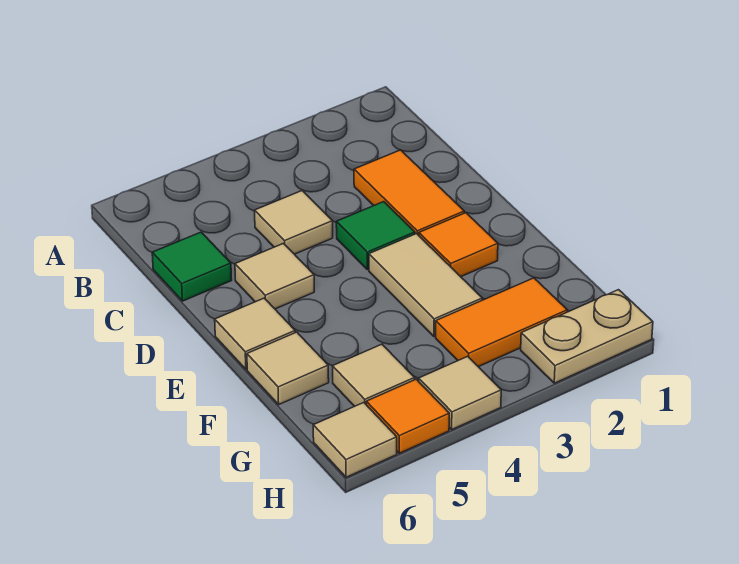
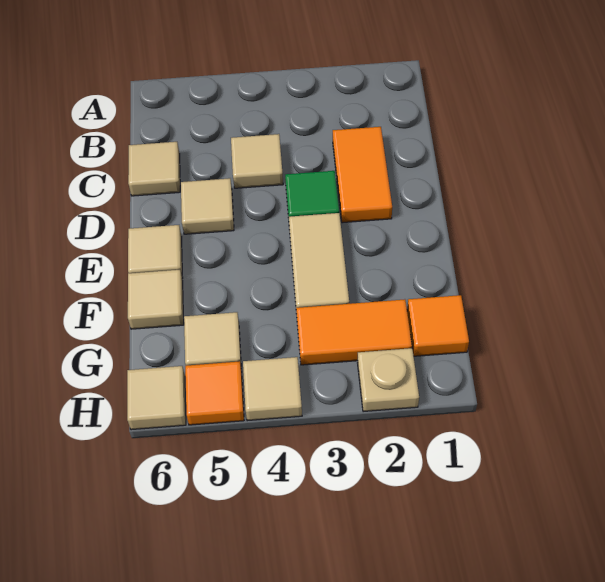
green 1x1 tile [152,232,232,301] -> tan 1x1 tile [128,142,180,196]
orange 1x1 tile [419,213,498,277] -> orange 1x1 tile moved to [407,295,469,356]
tan 1x2 plate [521,290,653,383] -> tan 1x1 plate [358,348,419,412]

